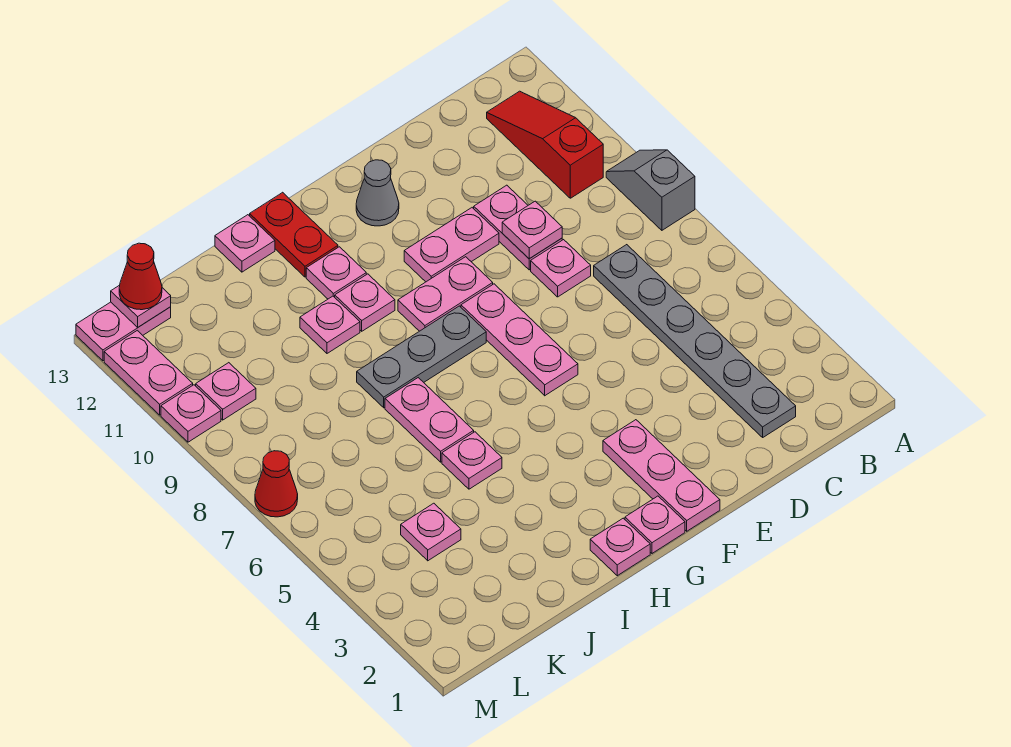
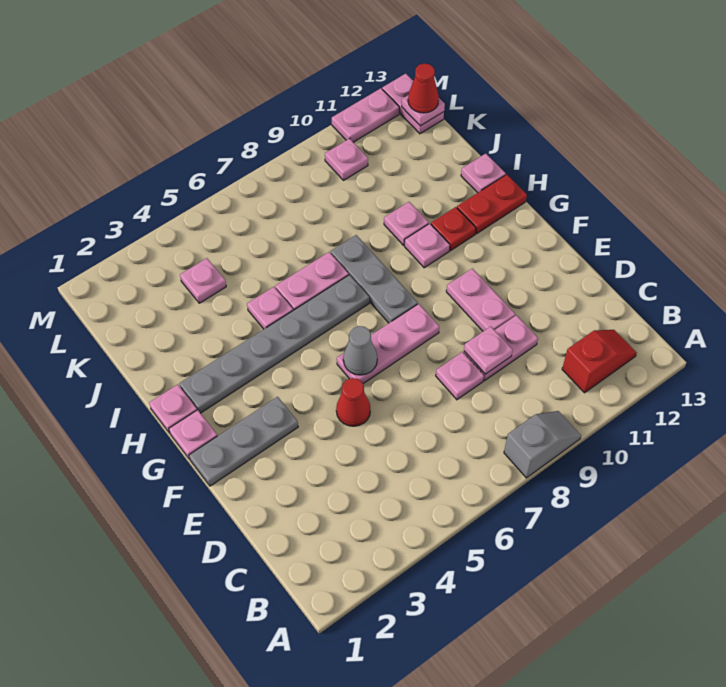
red 1x3 slope [487,91,603,198] -> red 1x2 slope [562,330,637,393]
grey 1x6 plate [594,245,796,437] -> grey 1x6 plate moved to [179,275,369,413]
pink 1x3 plate [603,420,720,531] -> grey 1x3 plate [189,397,298,486]
pink 1x2 plate [398,257,493,331] -> none
grey 1x1 cone [356,160,399,226] -> grey 1x1 cone moved to [343,326,377,375]
pink 1x1 plate [306,247,366,299] -> red 1x1 plate [431,207,476,251]
red 1x1 cone [255,451,298,517] -> red 1x1 cone moved to [336,378,370,426]
pink 1x1 plate [161,385,221,442] -> none

